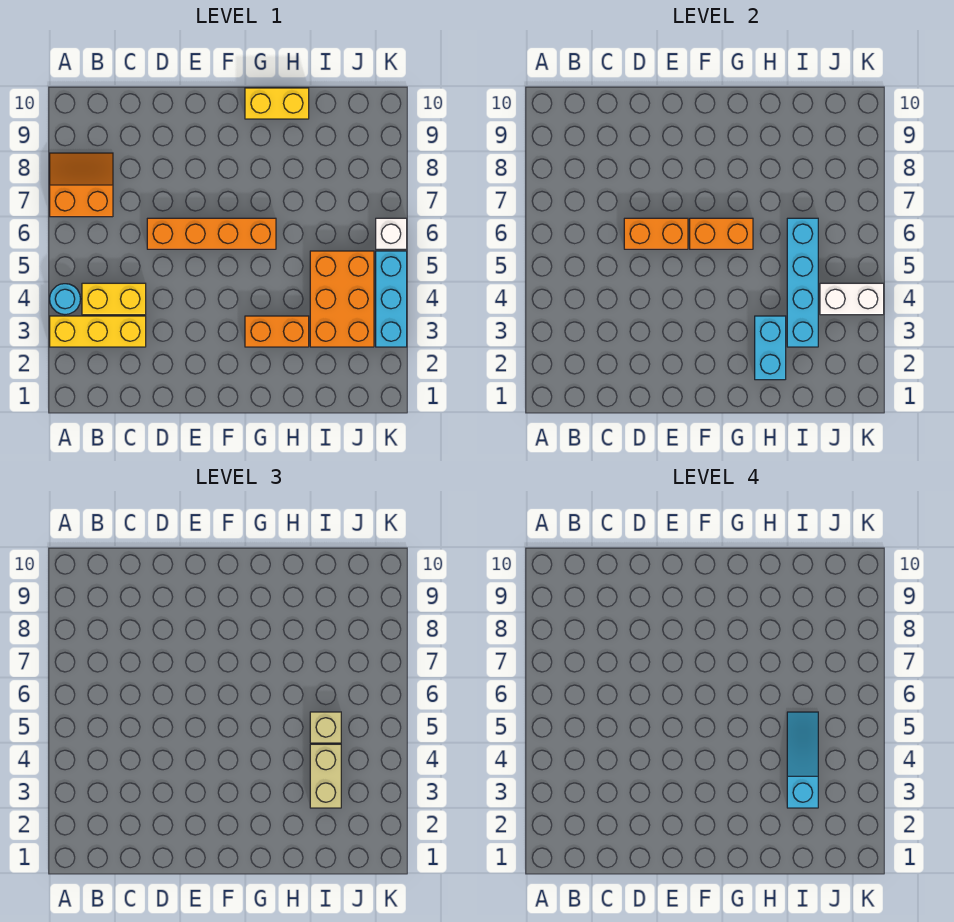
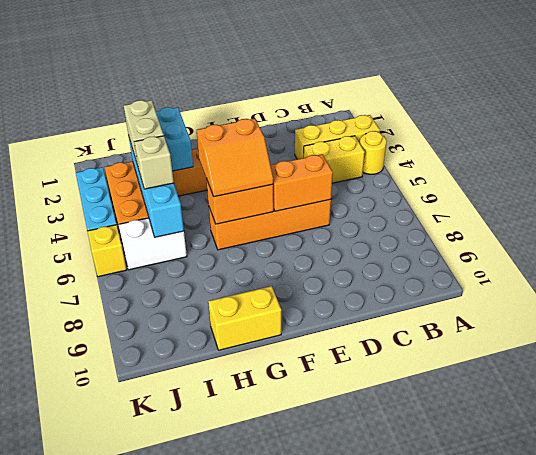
cyan 1x1 round brick [50,284,80,314] -> yellow 1x1 round brick [360,131,387,174]
orange 2x2 slope [50,153,113,217] -> orange 2x2 slope moved to [197,119,273,197]
cyan 1x3 slope [787,712,818,808] -> none
white 1x2 brick [820,283,884,315] -> white 1x2 brick moved to [118,218,187,270]
white 1x1 brick [376,218,407,249] -> yellow 1x1 brick [87,225,127,277]

